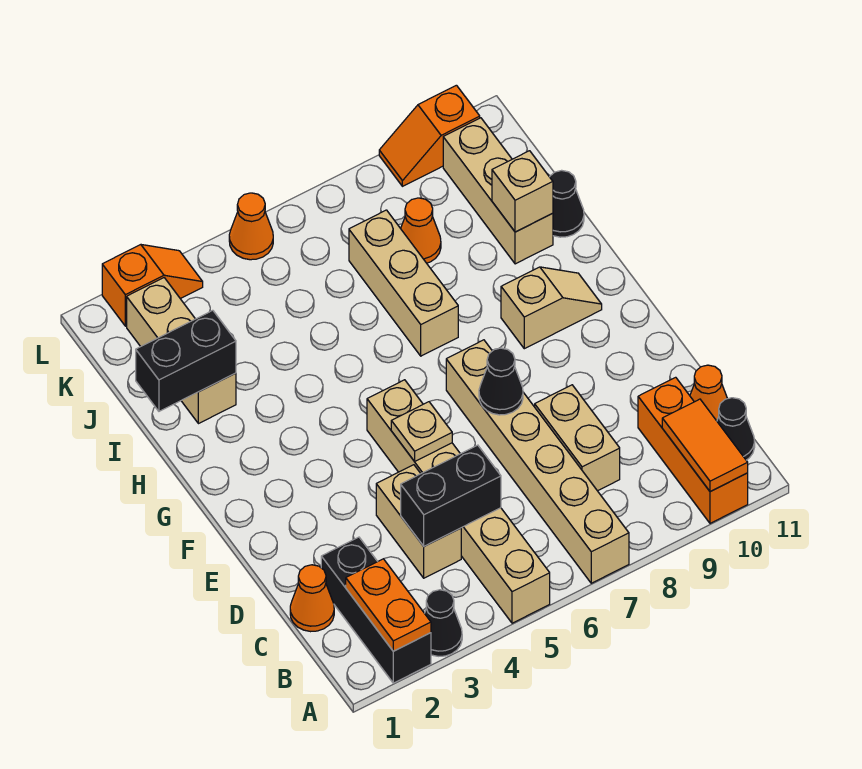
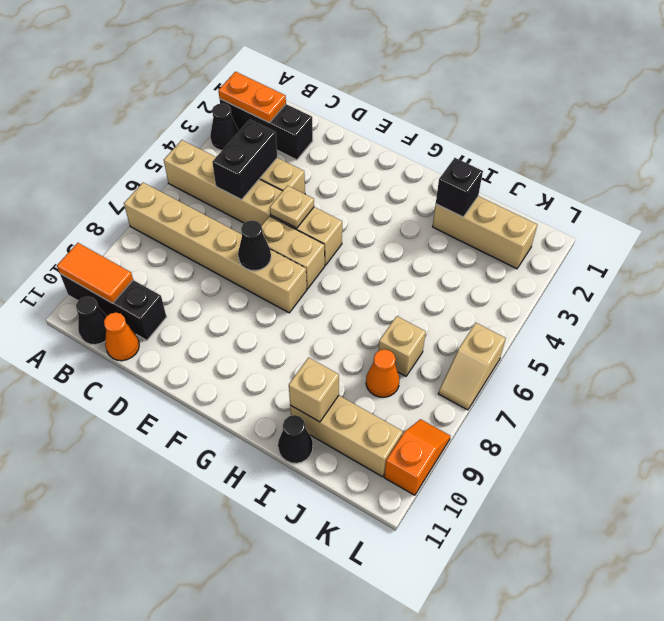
orange 1x3 brick [638,377,748,523] -> black 1x3 brick [60,274,166,340]
orange 1x1 cone [290,565,334,632] -> none
tan 1x2 brick [535,385,620,491] -> tan 1x2 brick moved to [262,216,325,289]
tan 1x2 slope [501,267,602,349] -> tan 1x2 slope moved to [438,323,506,410]
tan 1x3 brick [349,210,458,356] -> tan 1x1 brick [378,316,426,376]
black 1x2 brick [136,310,236,411] -> black 1x1 brick [436,158,483,217]
orange 1x2 slope [102,245,203,326] -> none
orange 1x1 cone [229,193,273,260] -> none

